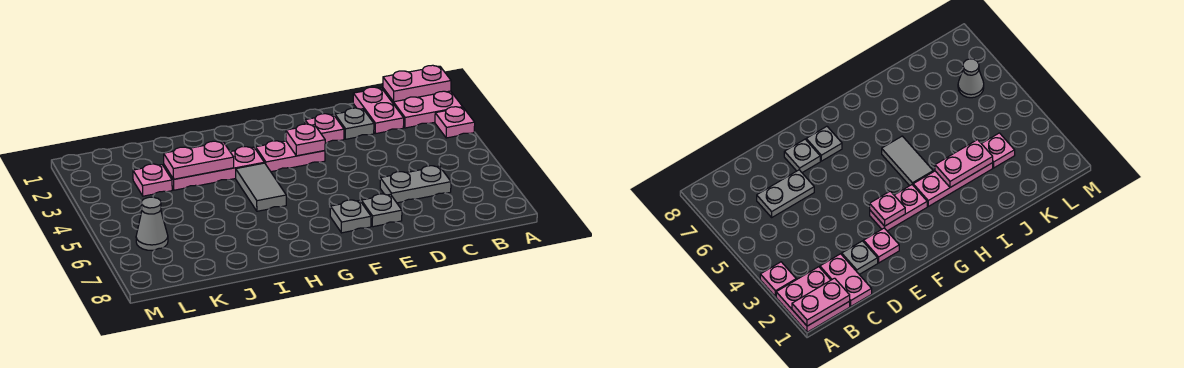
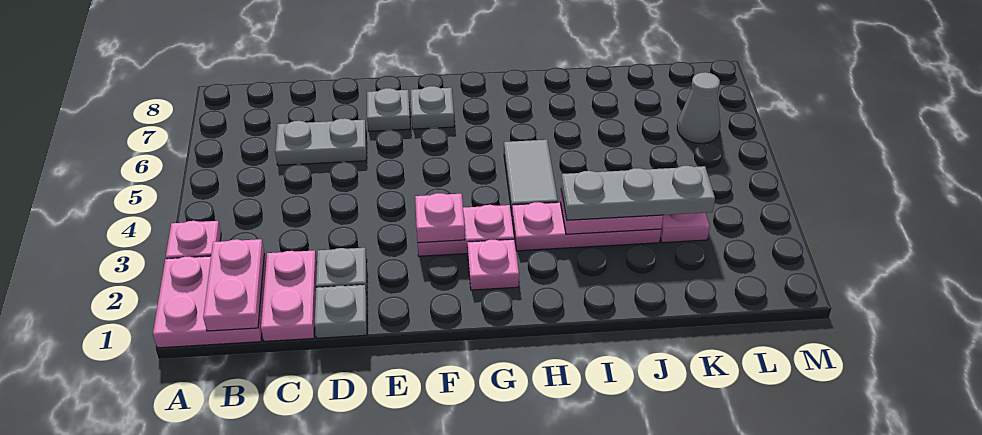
pink 1x2 plate [383,65,451,102] -> pink 1x2 plate turned to [203,239,264,331]
none -> grey 1x1 plate [315,285,367,338]
pink 1x1 plate [305,114,344,143] -> pink 1x1 plate moved to [467,239,519,290]
none -> grey 1x3 plate [561,166,715,220]

